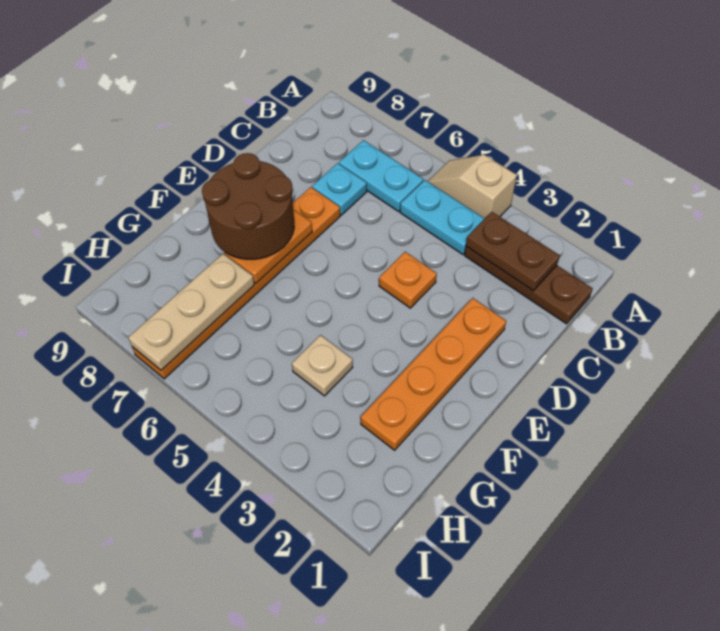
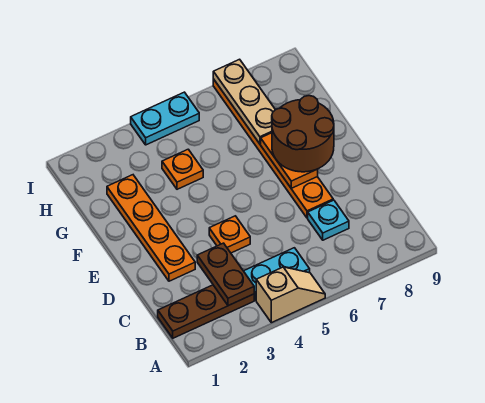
brown 1x2 plate [466,212,560,291] -> brown 1x2 plate turned to [197,243,254,306]
cyan 1x2 plate [339,140,423,211] -> cyan 1x2 plate moved to [131,92,199,145]
tan 1x1 plate [292,335,353,396] -> orange 1x1 plate [162,149,203,189]

